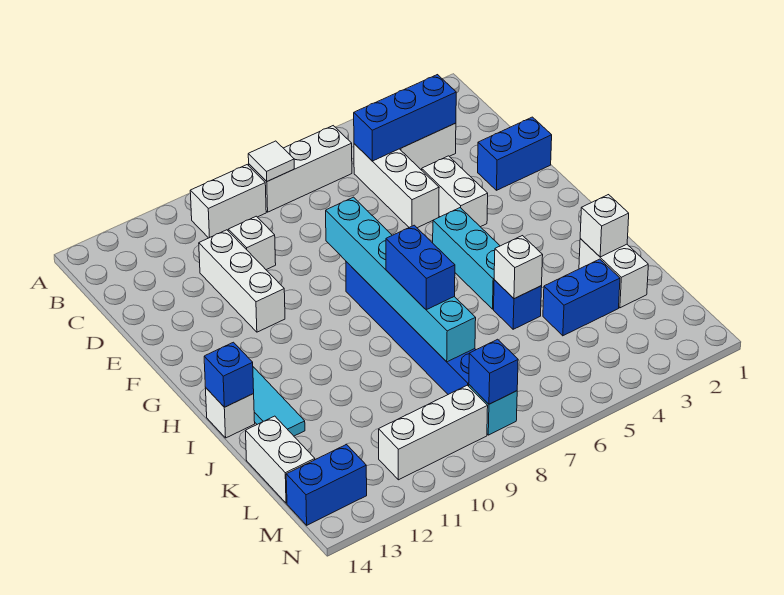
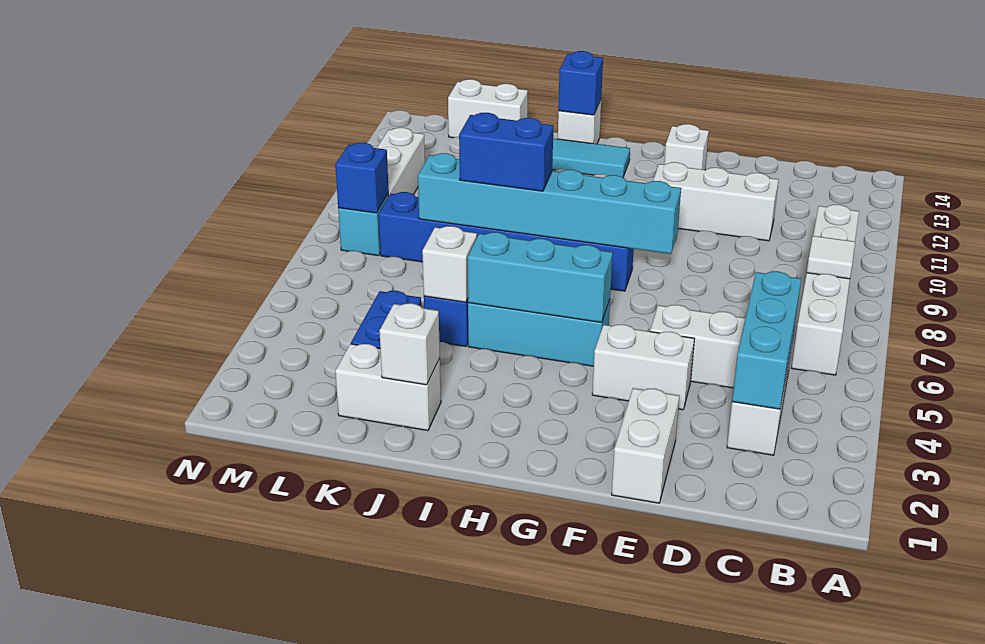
blue 1x3 brick [354,75,456,161] -> cyan 1x3 brick [732,271,801,409]
white 1x1 brick [228,216,276,270] -> white 1x1 brick moved to [664,124,709,170]
blue 1x2 brick [478,117,552,190] -> white 1x2 brick [612,388,679,503]
none -> cyan 1x3 brick [468,232,613,322]
blue 1x2 brick [286,445,367,525] -> none

